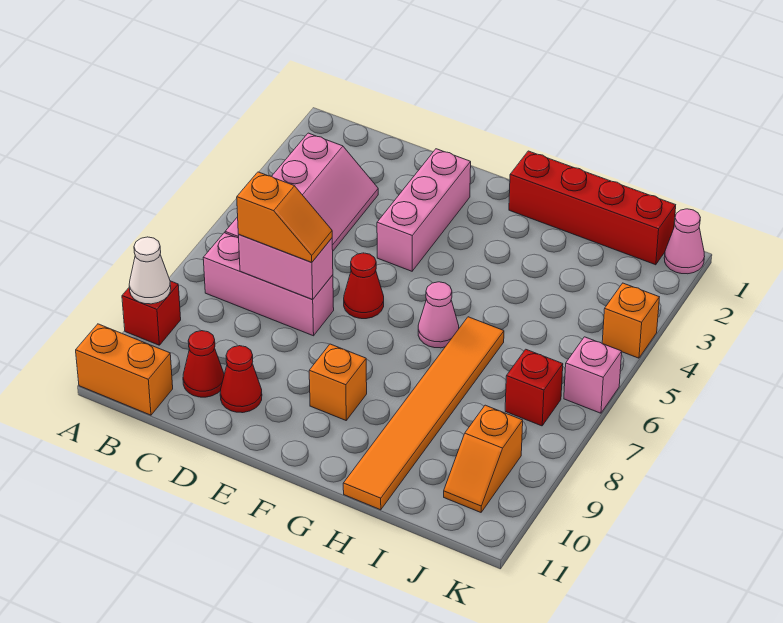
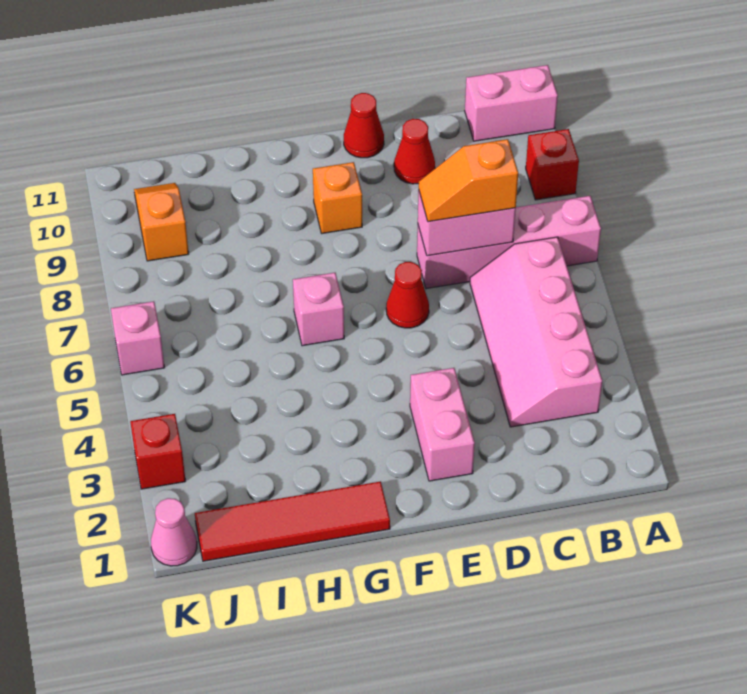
white 1x1 cone [129,237,171,304] -> none
orange 1x2 brick [76,324,173,415] -> pink 1x2 brick [465,65,558,141]
pink 1x3 brick [203,233,334,336] -> pink 1x4 brick [417,196,601,289]
red 1x1 cone [183,331,224,397] -> red 1x1 cone moved to [344,93,384,158]
pink 1x3 brick [377,149,471,271] -> pink 1x2 brick [410,368,475,481]
red 1x4 brick [509,151,676,265] -> red 1x4 tile [195,481,390,561]
pink 1x1 cone [418,282,459,348] -> pink 1x1 brick [293,273,344,346]
orange 1x6 tile [343,317,504,510] -> none
red 1x1 brick [505,349,563,426] -> red 1x1 brick moved to [130,414,186,489]
orange 1x1 brick [602,283,659,358] -> none

